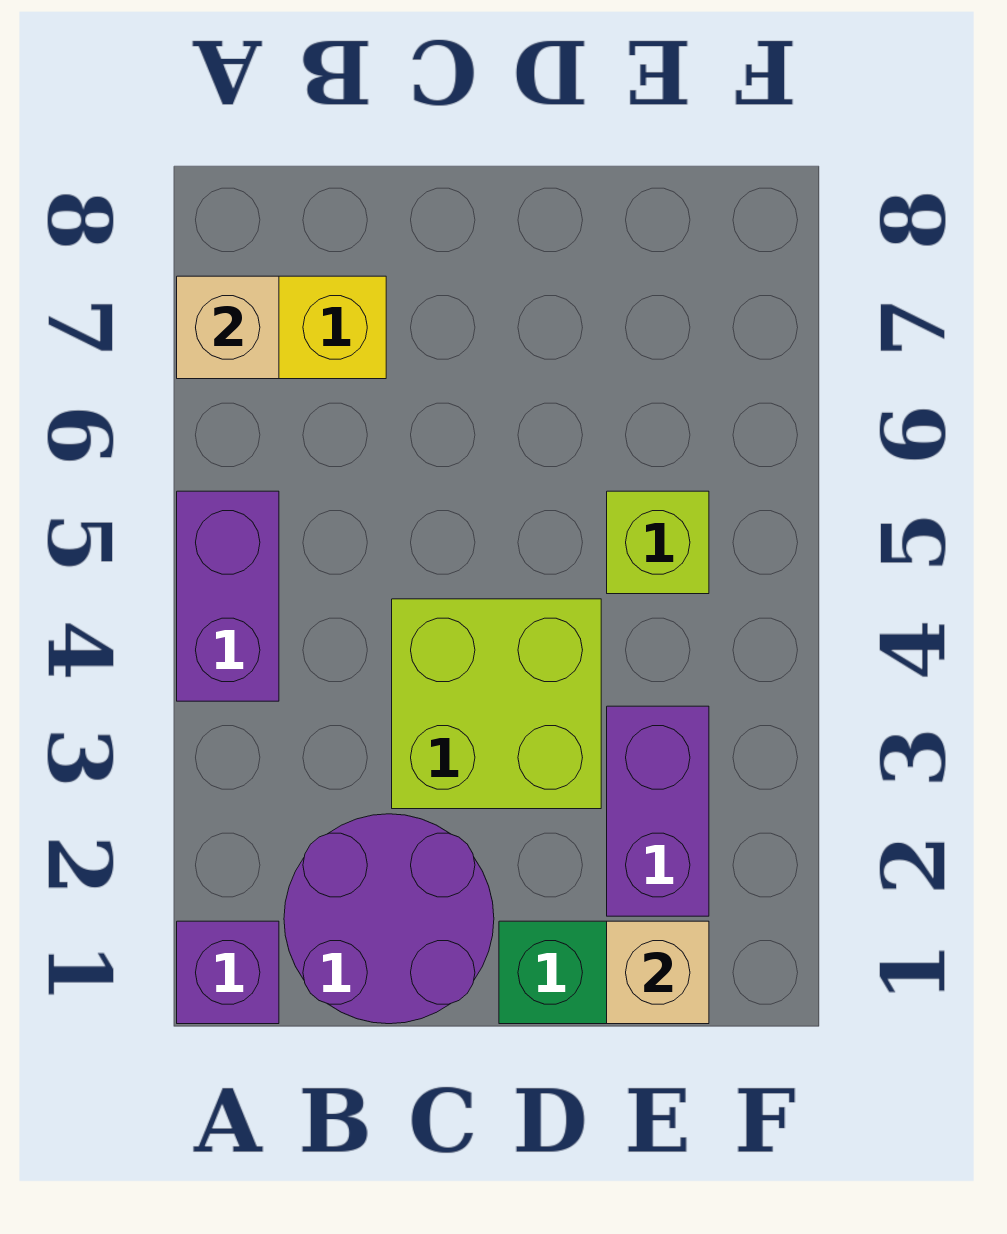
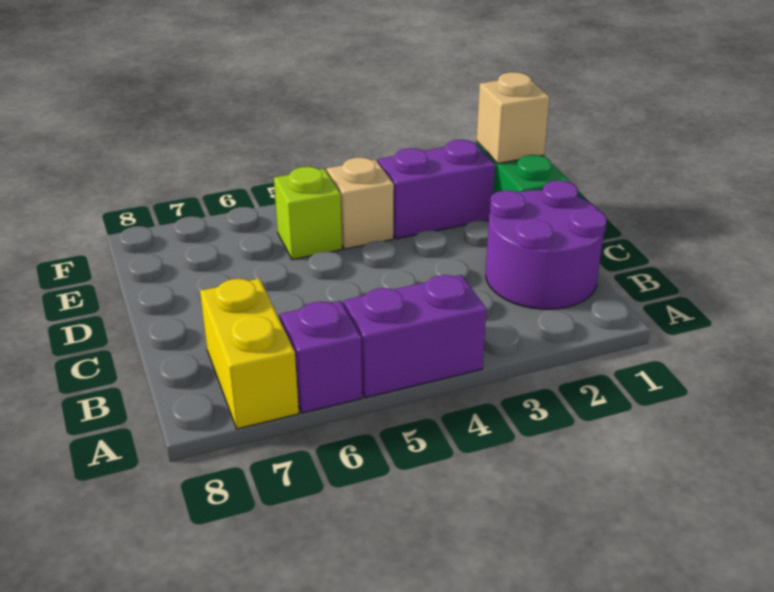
purple 1x1 brick [177,921,279,1024] -> purple 1x1 brick moved to [280,301,362,413]
tan 1x1 brick [177,276,279,379] -> tan 1x1 brick moved to [327,157,394,249]
lime 2x2 brick [392,599,601,809] -> none

